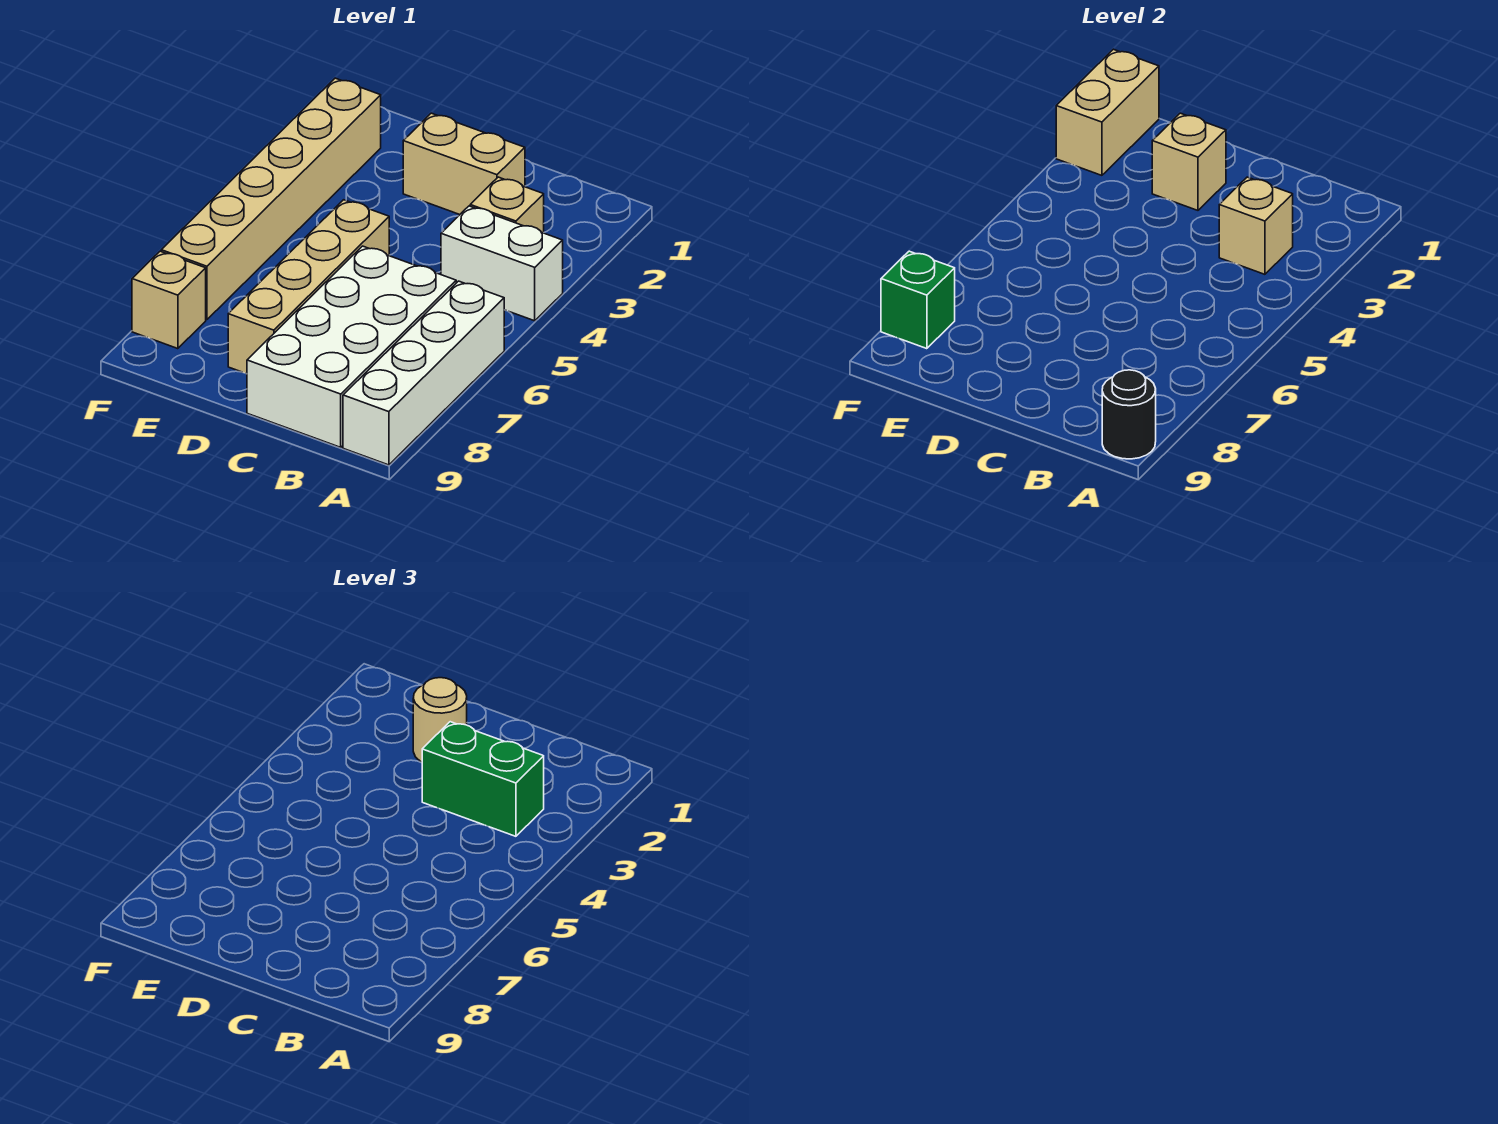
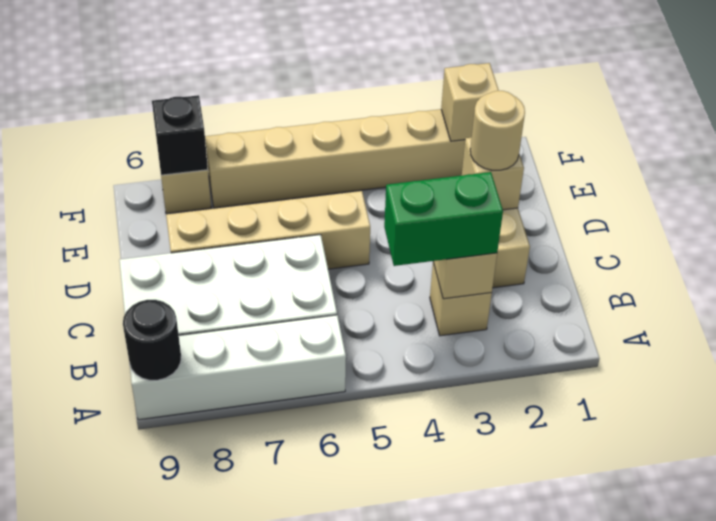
white 1x2 brick [441,206,563,321] -> none
green 1x2 brick [422,722,544,836] -> green 1x2 brick turned to [384,172,503,266]
tan 1x2 brick [1056,49,1159,175] -> tan 1x1 brick [441,63,499,141]
green 1x1 brick [881,251,955,349] -> black 1x1 brick [152,95,208,175]

